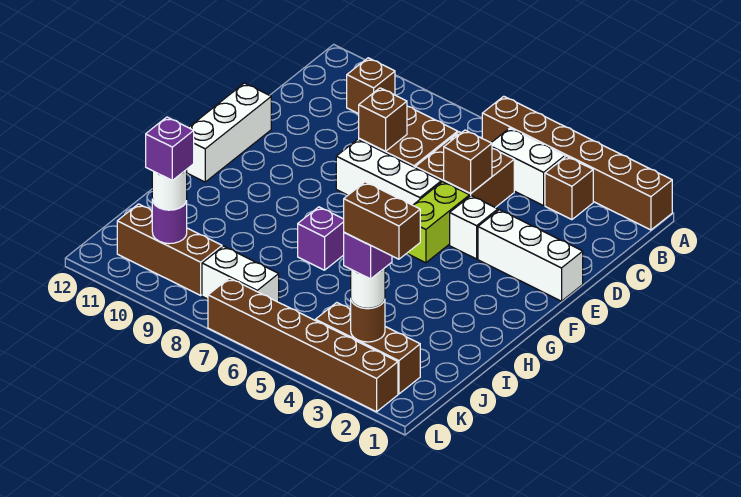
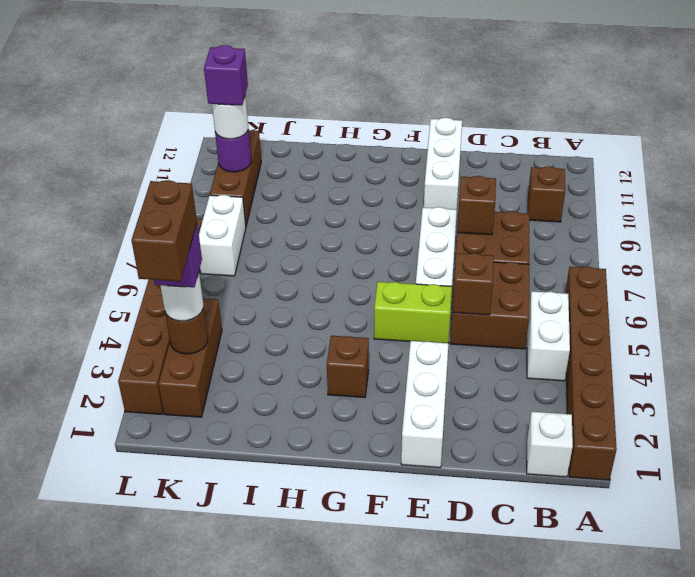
brown 1x1 brick [545,156,593,220] -> brown 1x1 brick moved to [327,336,369,398]
white 1x1 brick [450,196,498,259] -> white 1x1 brick moved to [527,412,573,477]
white 1x3 brick [187,83,271,182] -> white 1x3 brick turned to [424,118,462,210]
purple 1x1 brick [298,207,344,270] -> none

